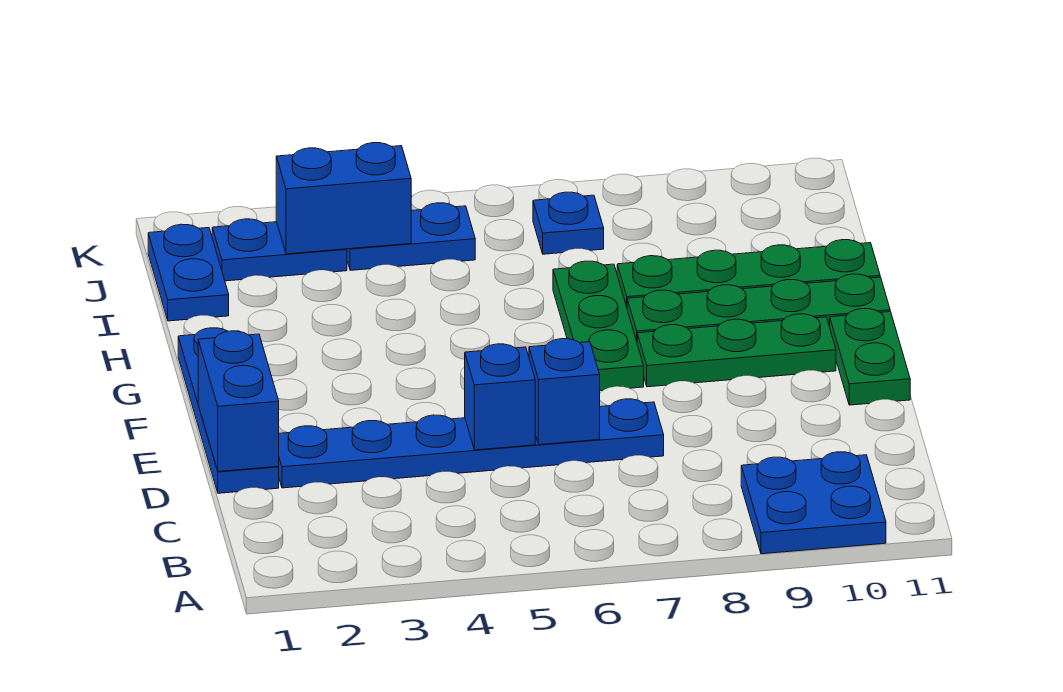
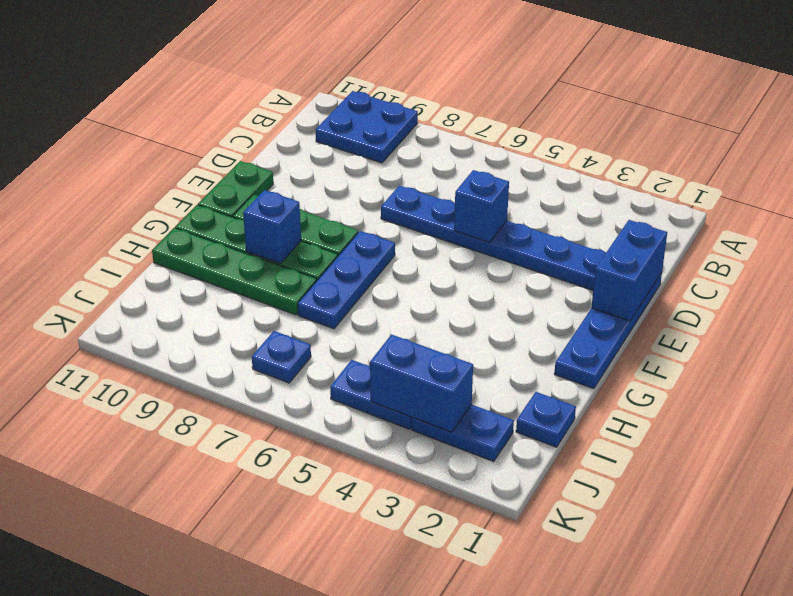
blue 1x1 brick [529,339,600,445] -> blue 1x1 brick moved to [243,190,301,264]
green 1x3 plate [553,261,644,391] -> blue 1x3 plate [298,231,395,329]
blue 1x2 plate [148,224,229,321] -> blue 1x1 plate [516,392,576,447]

